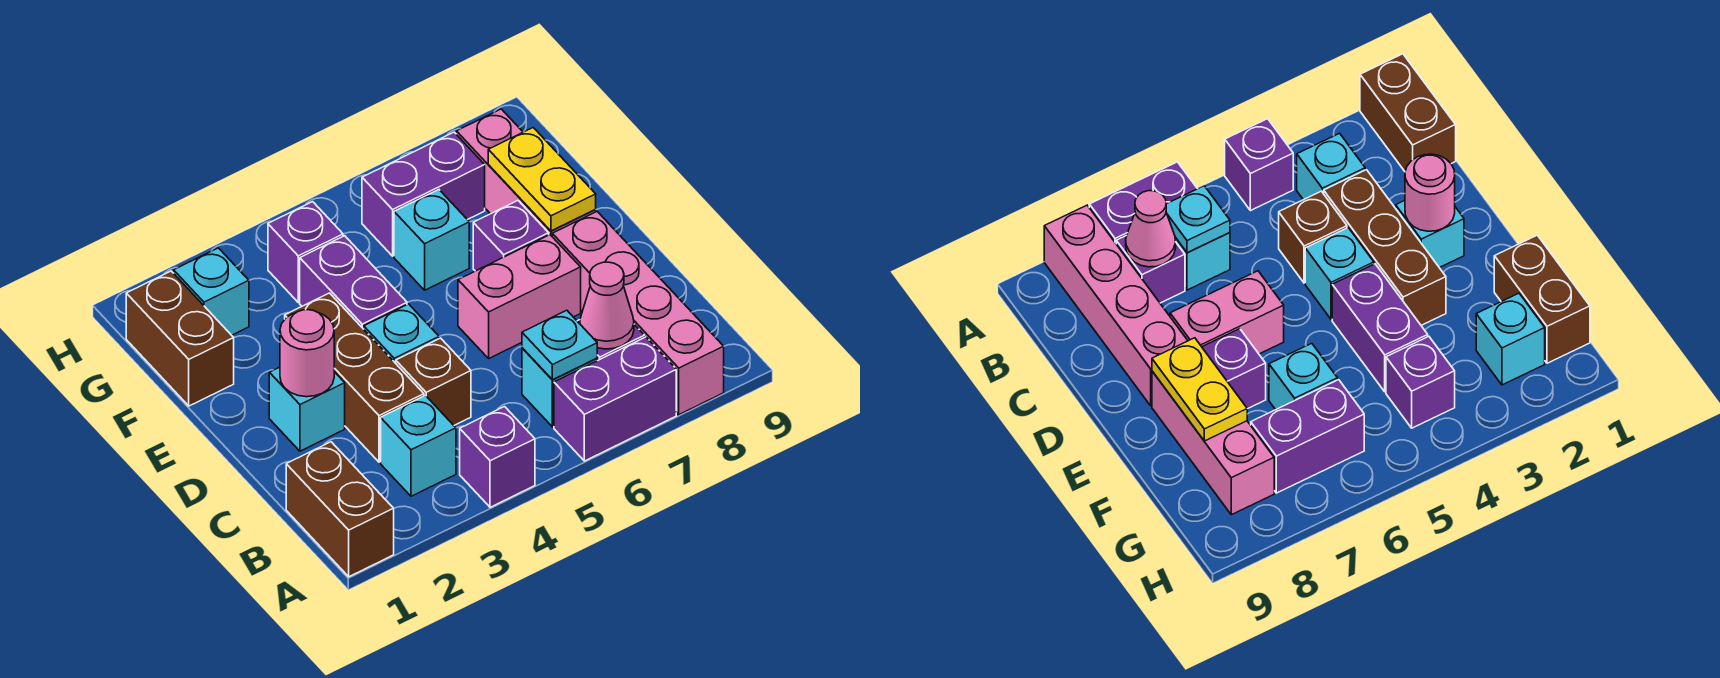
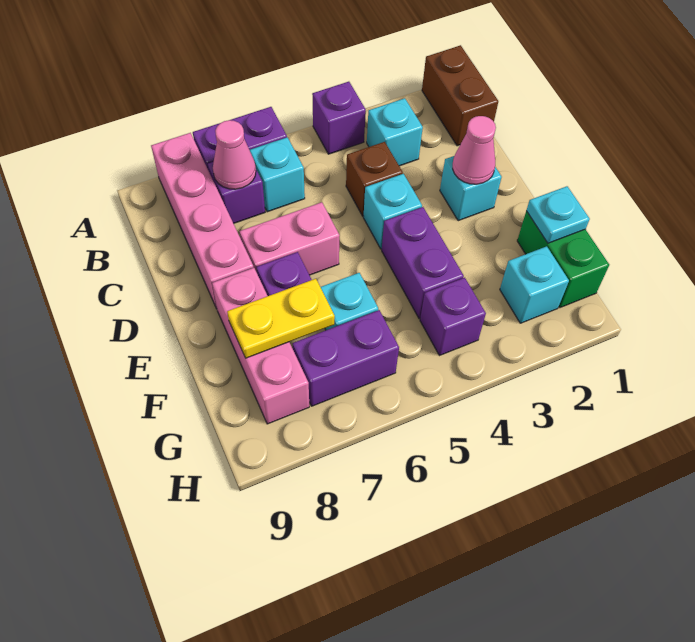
cyan 1x1 plate [522,310,597,380] -> cyan 1x1 plate moved to [526,186,590,243]
brown 1x3 brick [285,293,424,462] -> none
pink 1x1 round brick [280,310,334,397] -> pink 1x1 cone [453,116,496,184]
yellow 1x2 plate [488,128,596,231] -> yellow 1x2 plate turned to [227,279,335,358]
brown 1x2 brick [126,271,234,406] -> green 1x2 brick [517,211,609,308]

